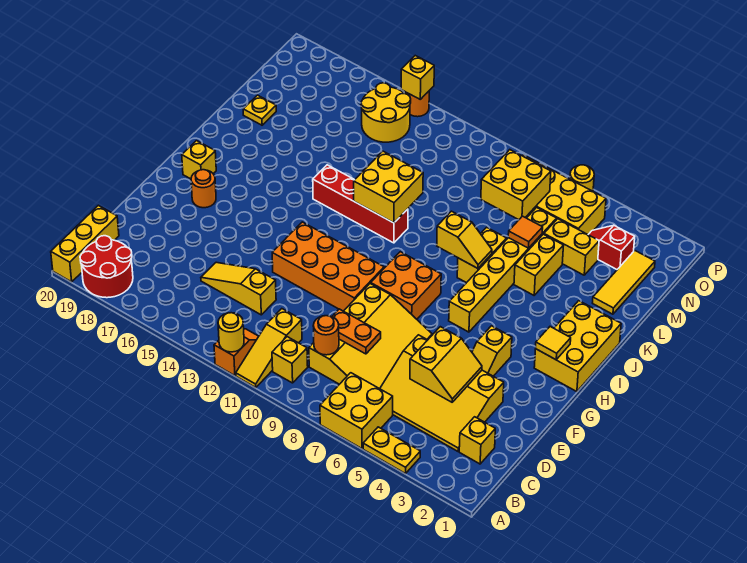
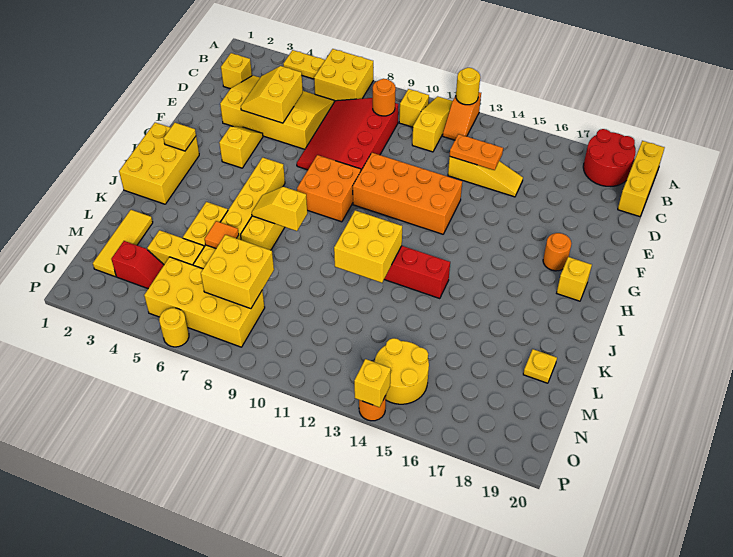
yellow 3x4 slope [309,283,432,389] -> red 3x4 slope [297,98,398,170]
orange 1x2 plate [332,309,381,354] -> orange 1x2 plate moved to [450,134,503,170]

